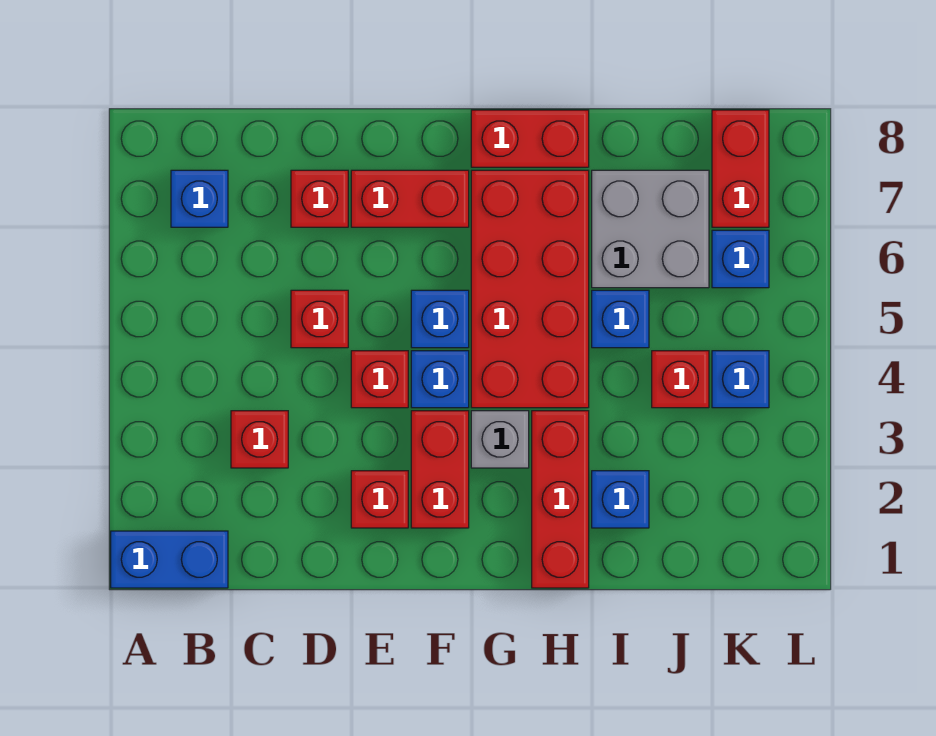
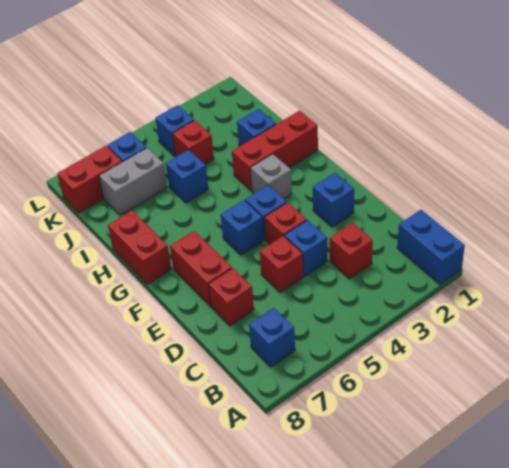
none -> blue 1x1 brick [285,220,328,276]
red 1x1 brick [351,471,408,528] -> blue 1x1 brick [313,173,354,227]
red 1x2 brick [411,411,469,528] -> none
red 2x4 brick [471,170,589,408] -> none
grey 2x2 brick [592,170,709,288] -> grey 1x2 brick [99,148,167,215]

